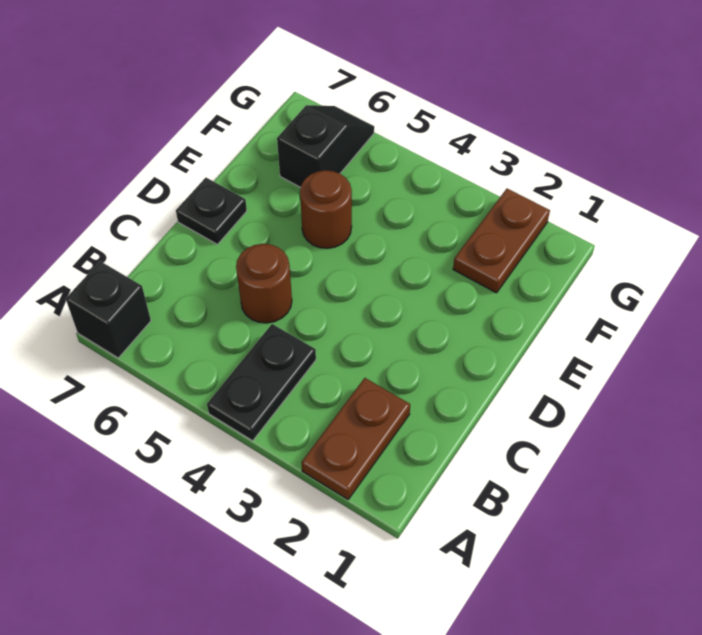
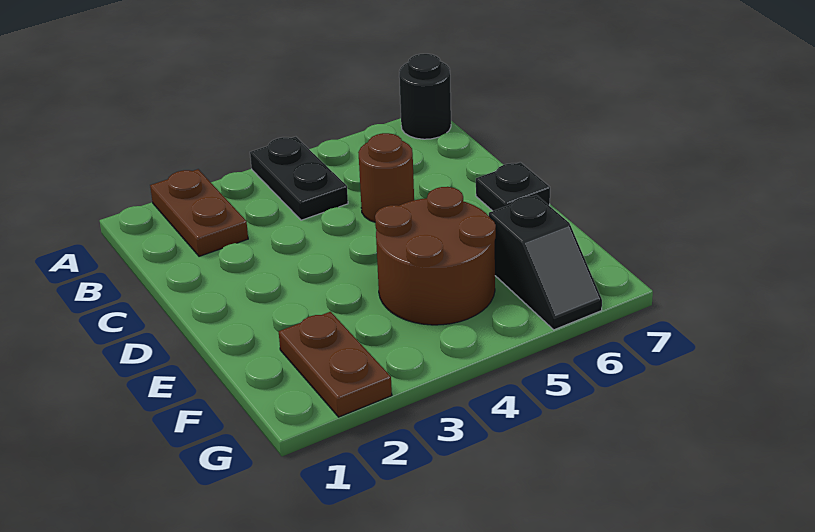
black 1x1 brick [66,261,151,358] -> black 1x1 round brick [399,54,451,139]
brown 1x1 round brick [300,170,352,248] -> brown 2x2 round brick [375,187,496,325]

